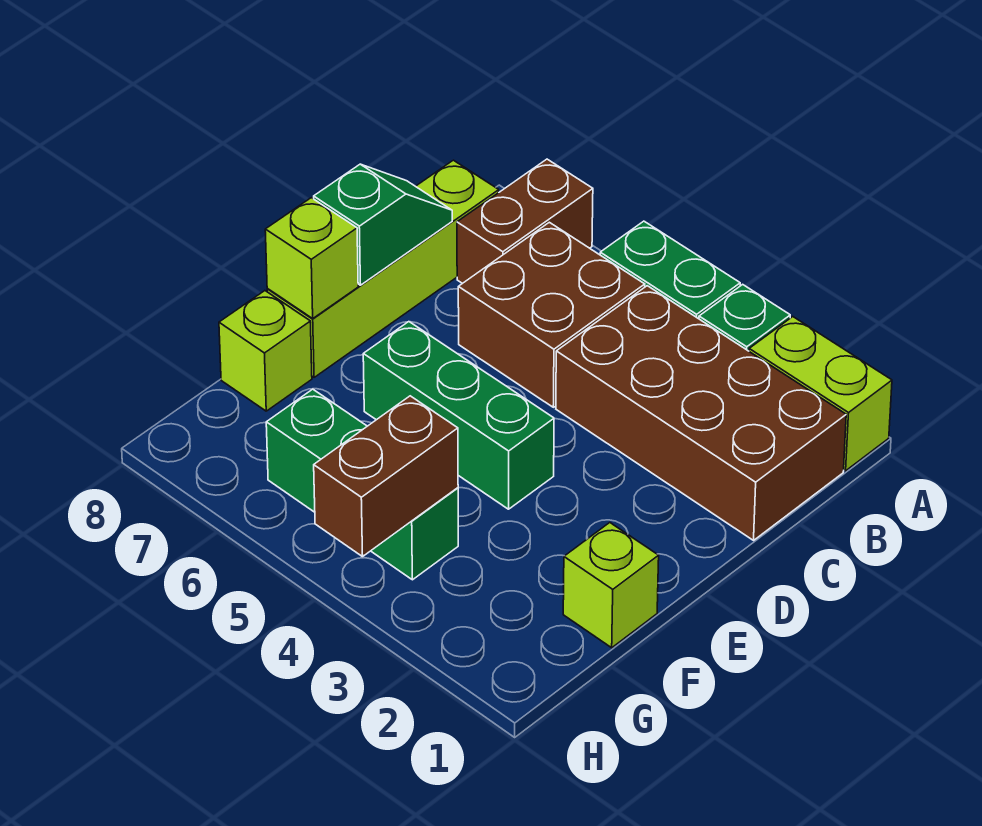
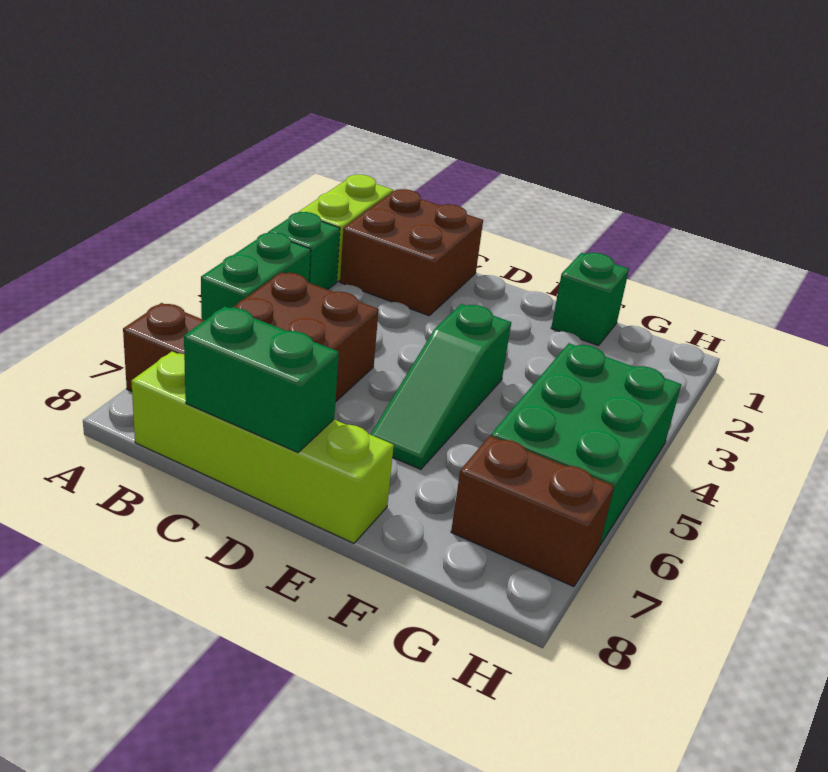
brown 2x4 brick [556,286,846,540] -> brown 2x2 brick [340,189,483,316]
green 1x2 slope [314,164,452,285] -> green 1x2 brick [184,306,339,452]
green 1x3 brick [363,322,554,509] -> green 1x3 slope [370,304,511,469]
lime 1x1 brick [265,198,358,318] -> none
lime 1x1 brick [563,523,659,648] -> green 1x1 brick [551,253,629,346]
lime 1x1 brick [219,291,312,411] -> none
green 1x3 brick [266,389,458,580] -> green 2x3 brick [491,343,681,545]
brown 1x2 brick [314,396,458,557] -> brown 1x2 brick moved to [451,436,614,587]

